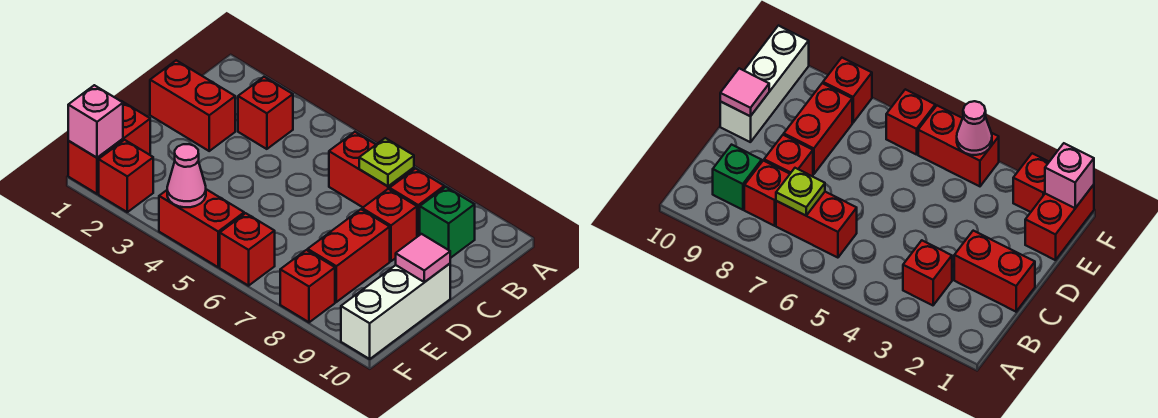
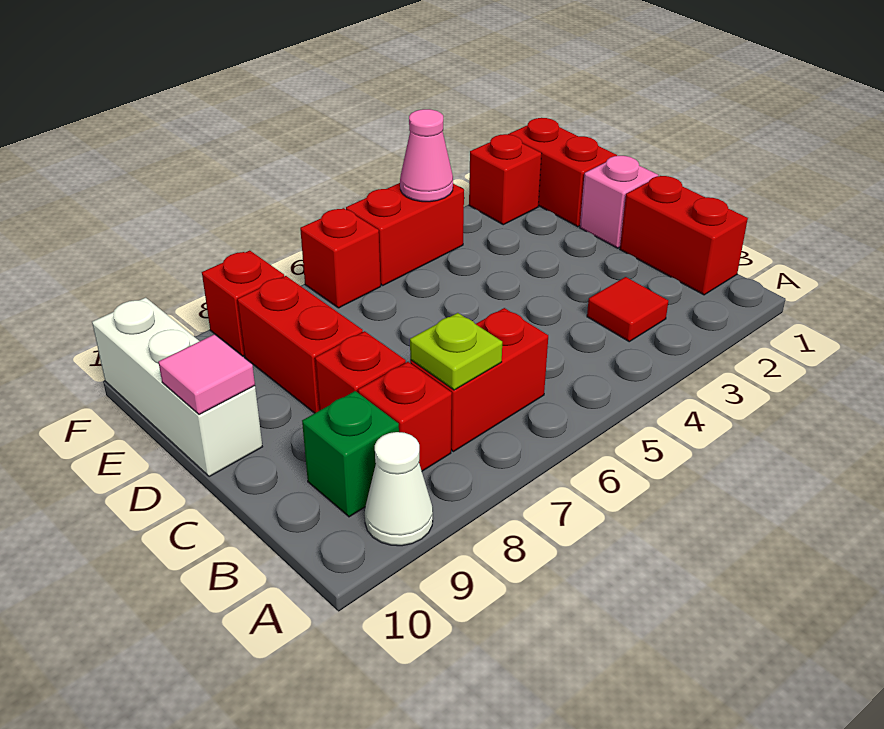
none -> white 1x1 cone [365,432,433,546]
red 1x1 brick [238,77,293,149] -> red 1x1 tile [587,277,668,342]
red 1x2 brick [150,60,235,151] -> red 1x2 brick turned to [620,176,748,295]
pink 1x1 brick [68,85,123,158] -> pink 1x1 brick moved to [580,156,658,248]

